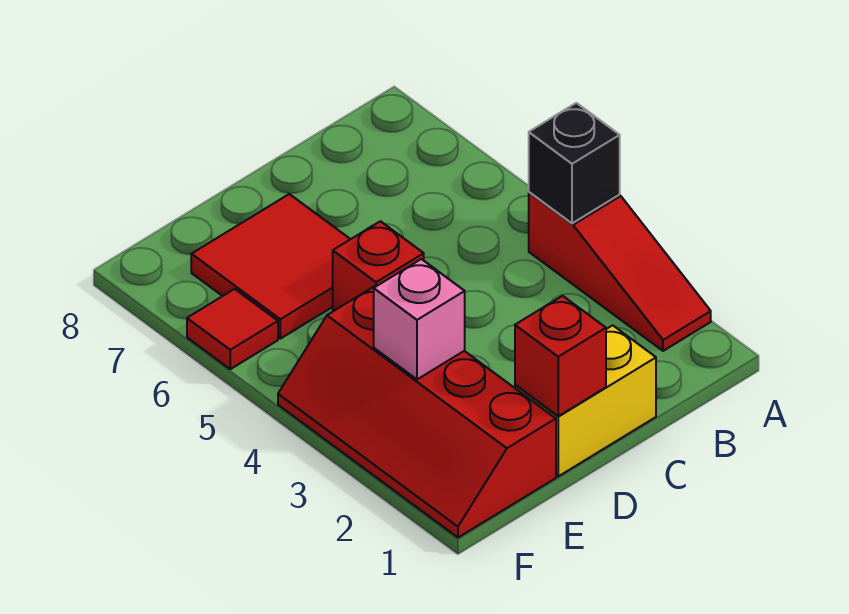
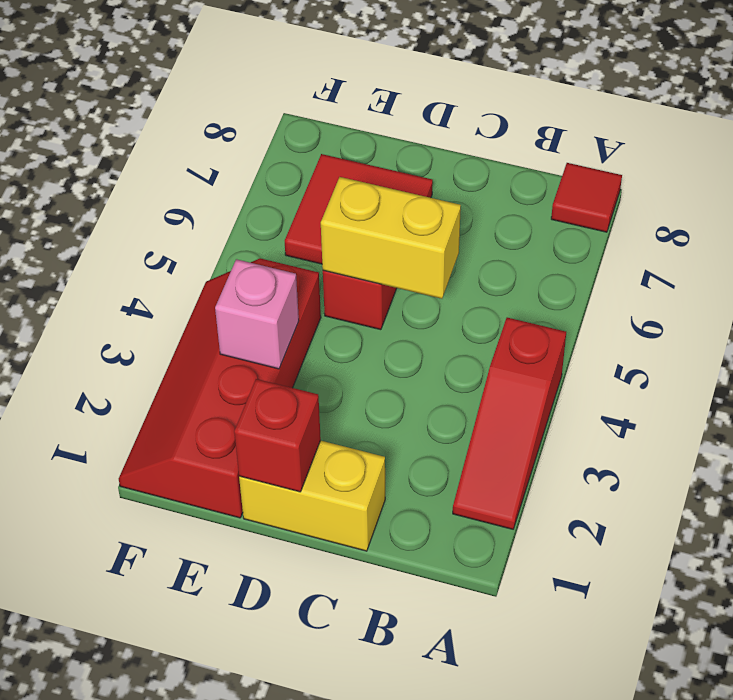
black 1x1 brick [529,103,620,223] -> none
none -> yellow 1x2 brick [321,177,461,299]
red 1x1 tile [187,289,278,369] -> red 1x1 tile moved to [551,163,622,232]

